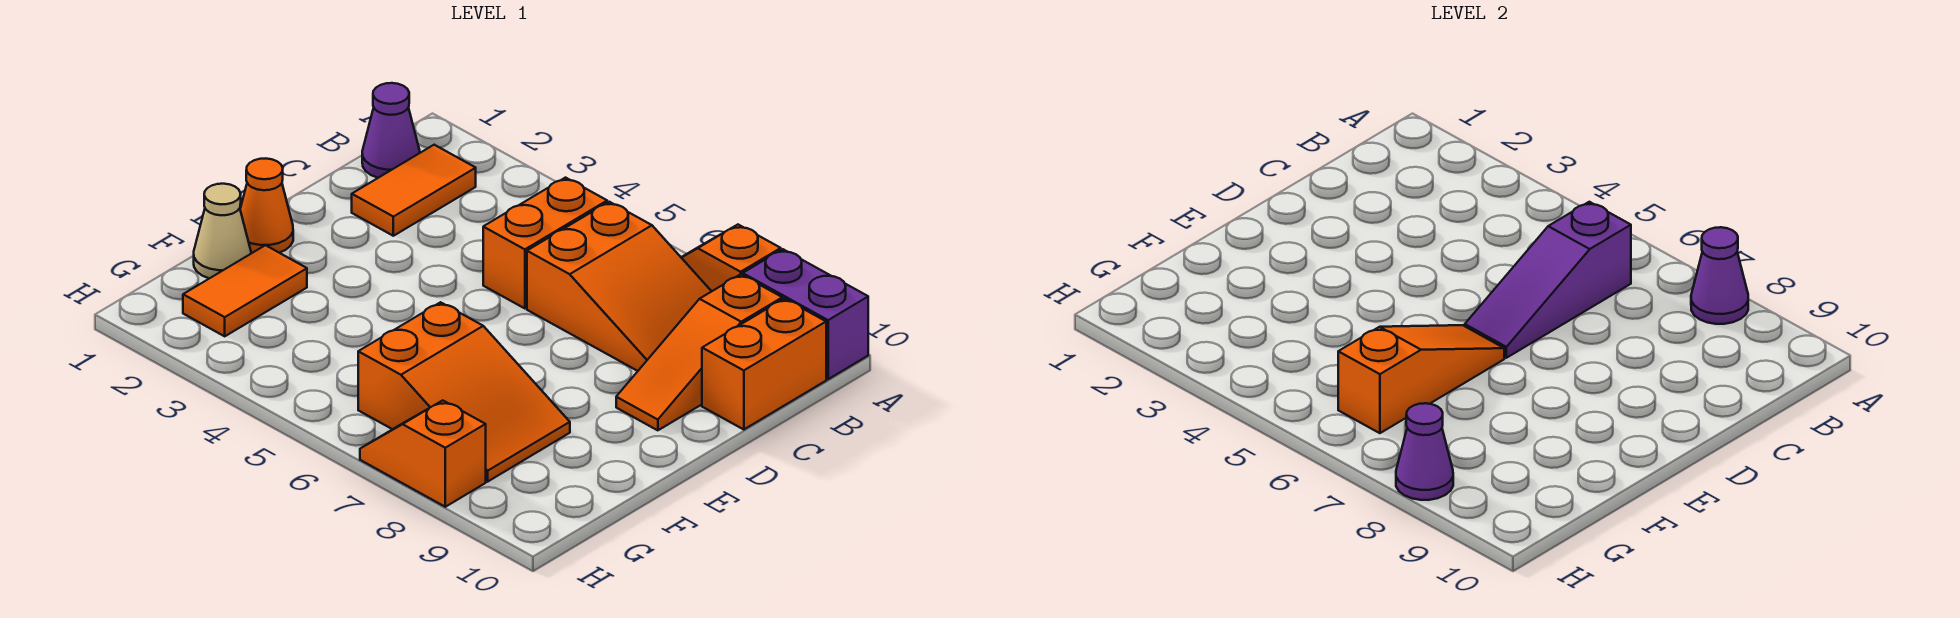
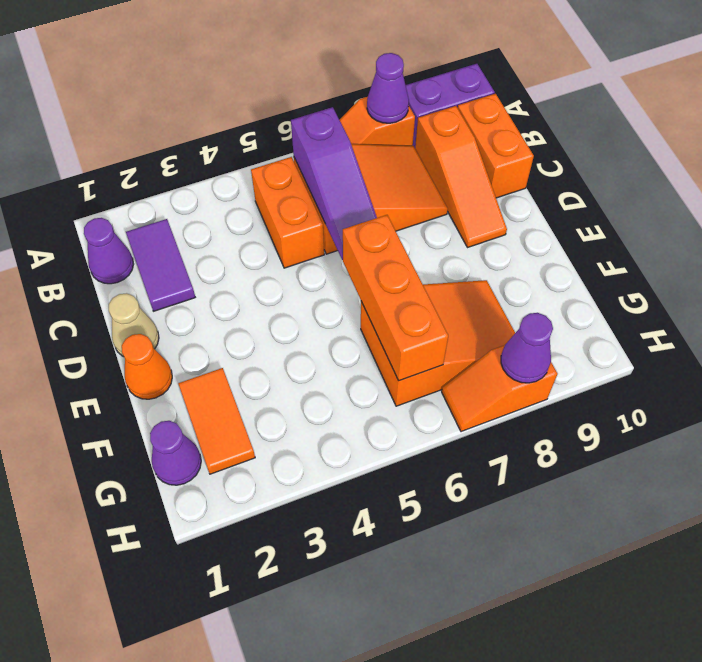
orange 1x2 tile [352,145,476,236] -> purple 1x2 tile [126,219,195,311]
orange 1x3 slope [1338,325,1504,433] -> orange 1x3 brick [343,215,448,381]
tan 1x1 cone [194,184,251,278] -> tan 1x1 cone moved to [109,293,159,356]
none -> purple 1x1 cone [150,421,201,485]

